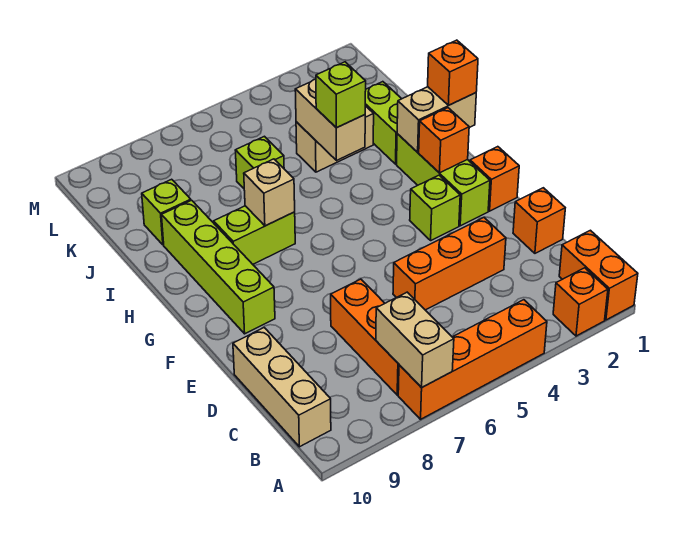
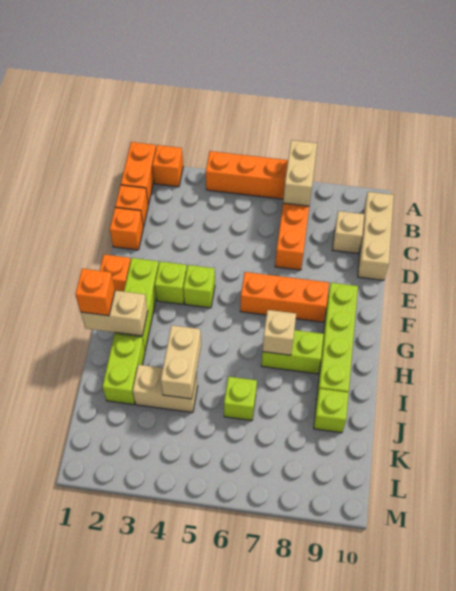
none -> tan 1x1 brick [333,211,364,253]
orange 1x3 brick [393,217,506,310] -> orange 1x3 brick moved to [240,272,329,322]
orange 1x1 brick [419,108,469,173] -> orange 1x1 brick moved to [115,185,148,227]
lime 1x1 brick [316,62,366,128] -> lime 1x1 brick moved to [183,265,215,308]

